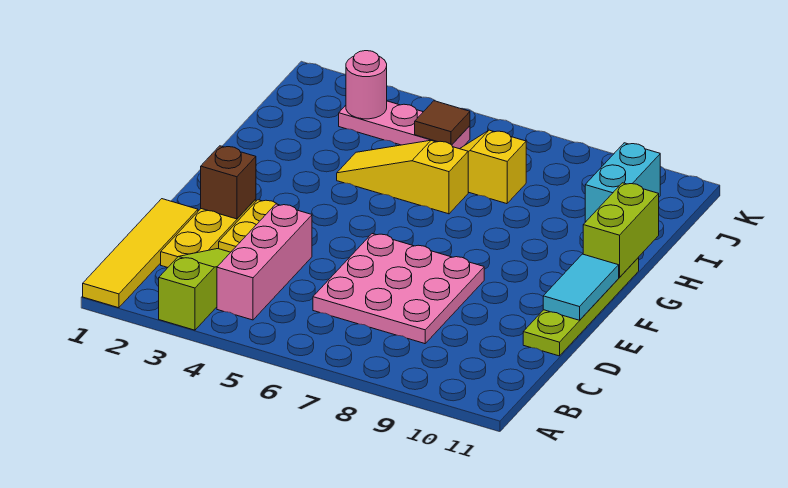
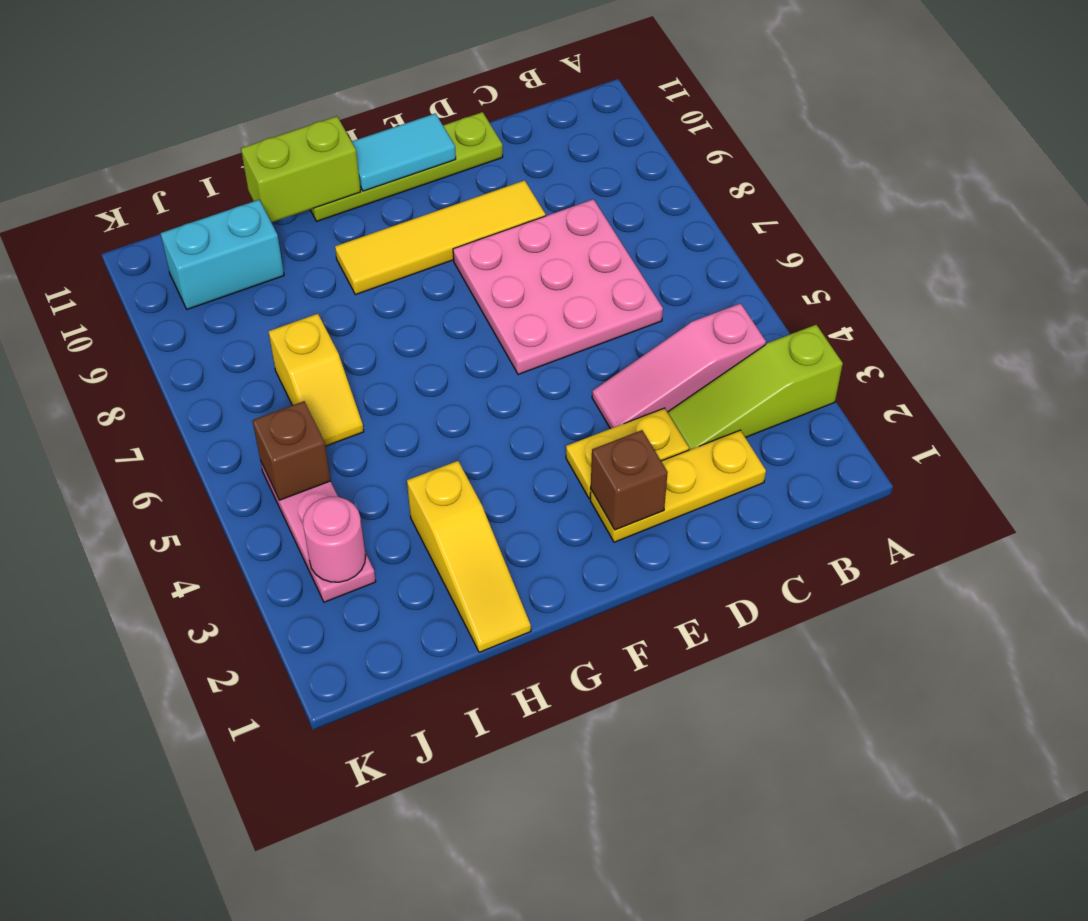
yellow 1x4 tile [83,199,198,308] -> yellow 1x4 tile moved to [335,180,546,295]
pink 1x3 brick [217,204,312,320] -> pink 1x3 slope [592,303,766,429]
yellow 1x3 slope [337,140,468,214] -> yellow 1x3 slope moved to [407,461,531,652]
brown 1x1 tile [415,101,470,145] -> brown 1x1 brick [252,401,331,500]

